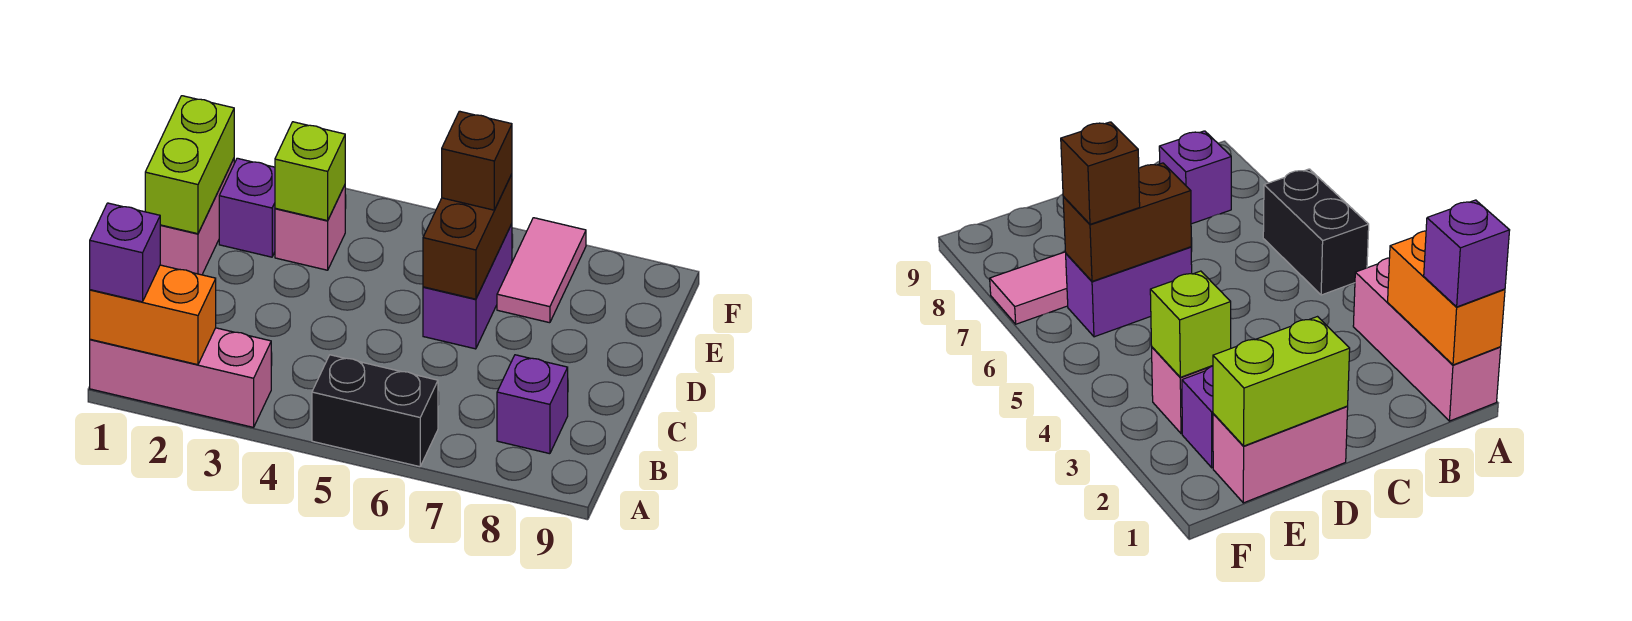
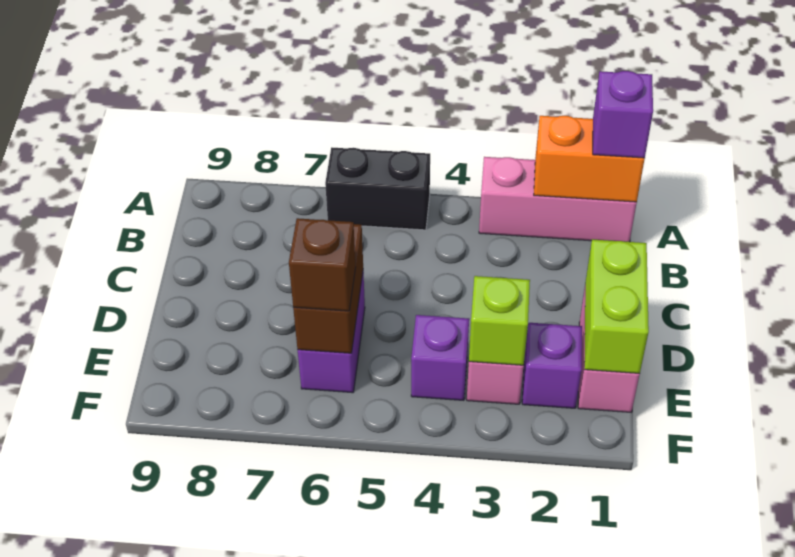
purple 1x1 brick [497,355,568,454] -> purple 1x1 brick moved to [411,315,469,400]
pink 1x2 tile [497,218,586,323] -> none

